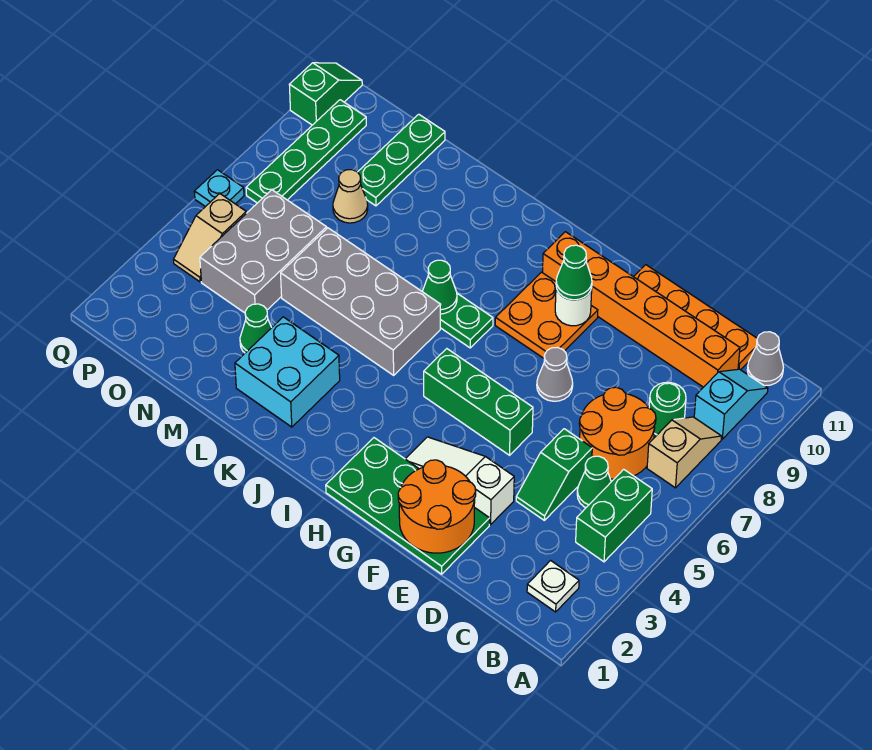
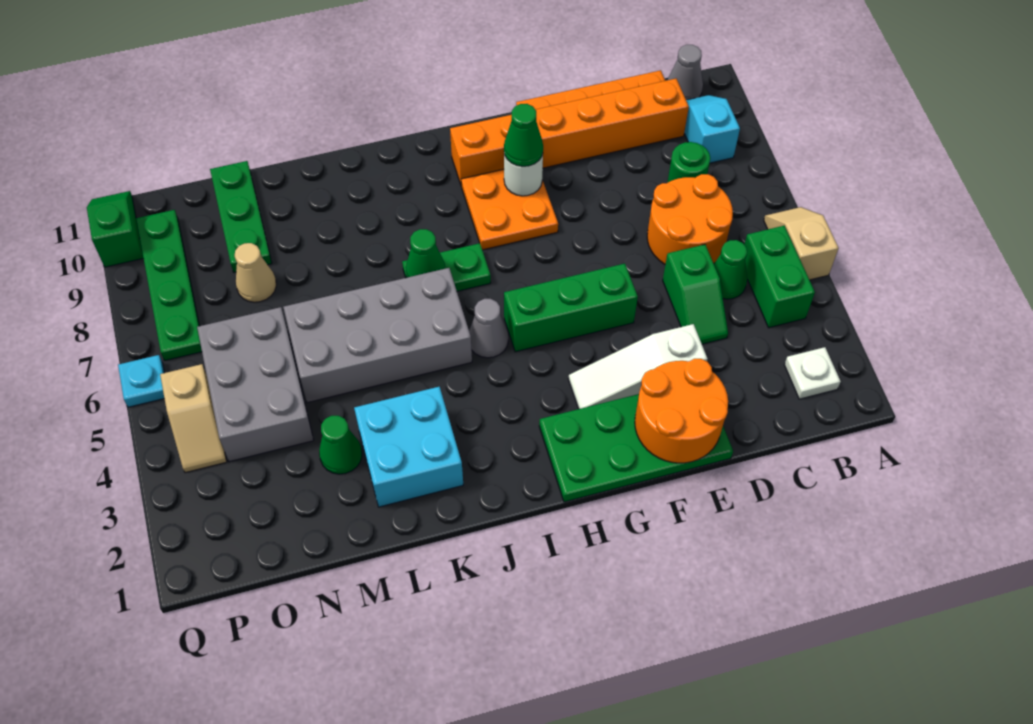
tan 1x2 slope [647,417,722,488] -> tan 1x2 slope moved to [764,207,839,280]
grey 1x1 cone [537,347,573,401] -> grey 1x1 cone moved to [469,299,508,358]

